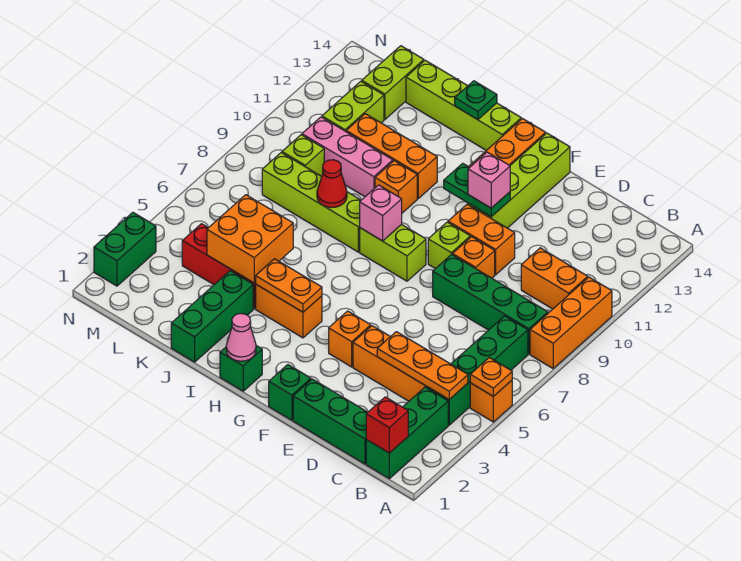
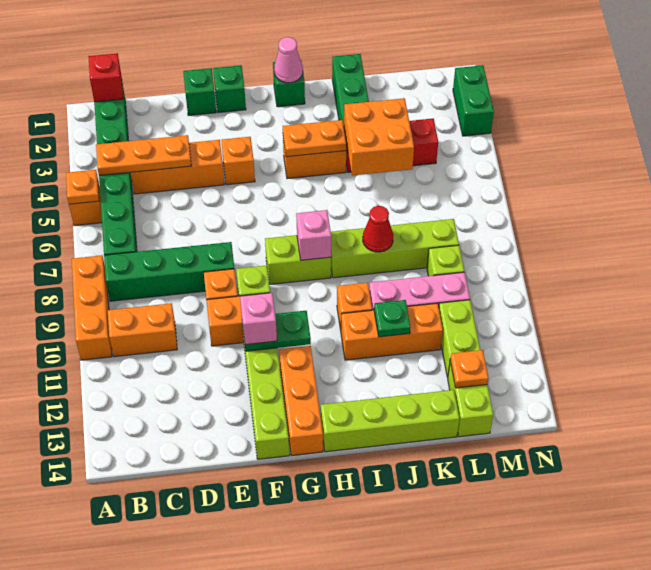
green 1x3 brick [293,379,368,464] -> green 1x1 brick [183,68,216,116]
green 1x1 plate [455,81,497,120] -> green 1x1 plate moved to [374,300,410,337]
none -> orange 1x1 plate [450,350,489,388]

